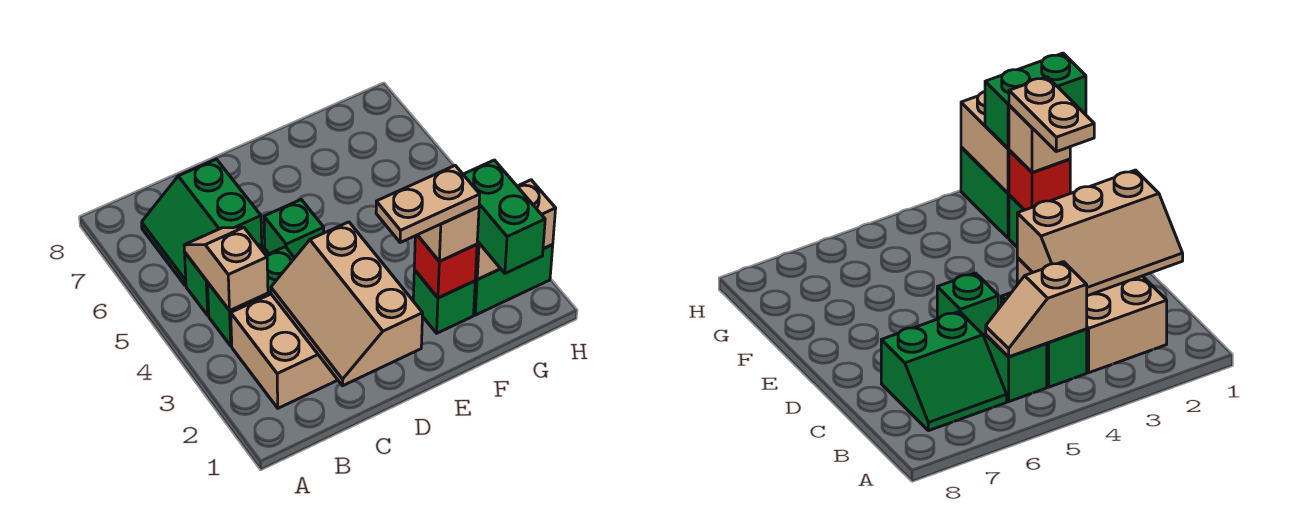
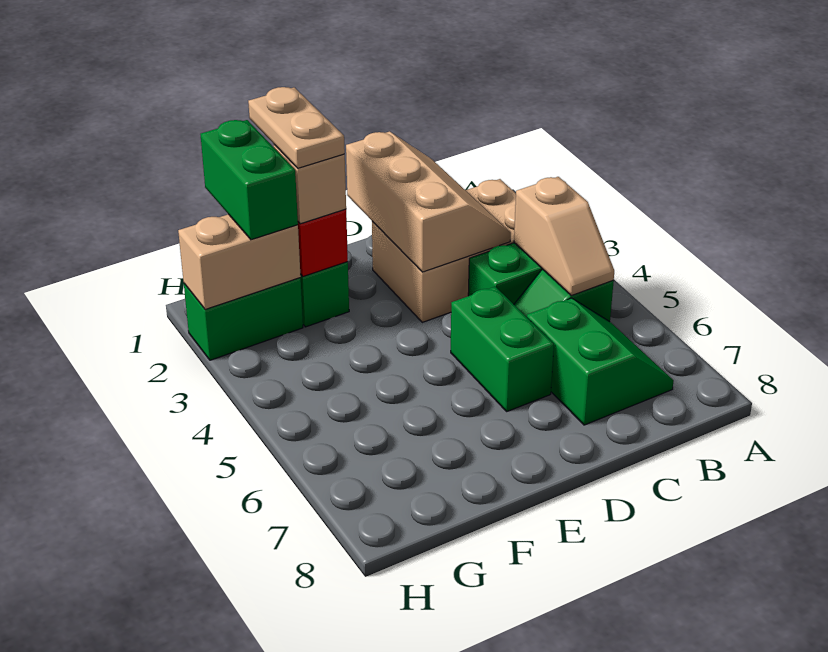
green 1x1 brick [264,200,324,258] -> green 1x2 brick [451,287,554,411]
tan 1x2 plate [376,166,480,242] -> tan 1x2 plate turned to [248,87,345,168]

